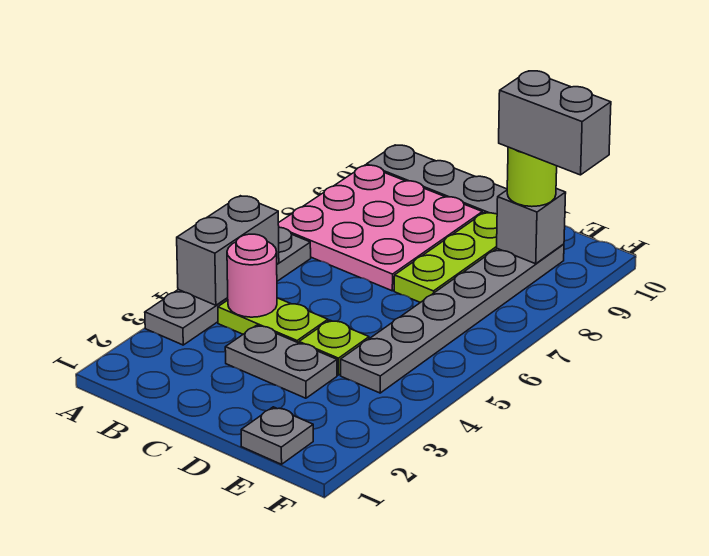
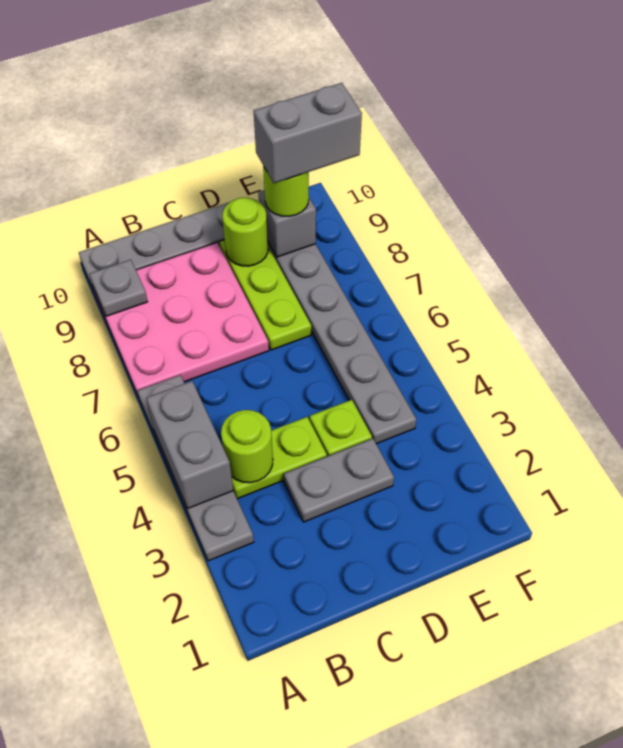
pink 1x1 round brick [227,234,277,317] -> lime 1x1 round brick [221,410,273,483]
none -> lime 1x1 round brick [222,197,268,266]
grey 1x1 plate [241,407,313,464] -> grey 1x1 plate moved to [90,260,148,316]

